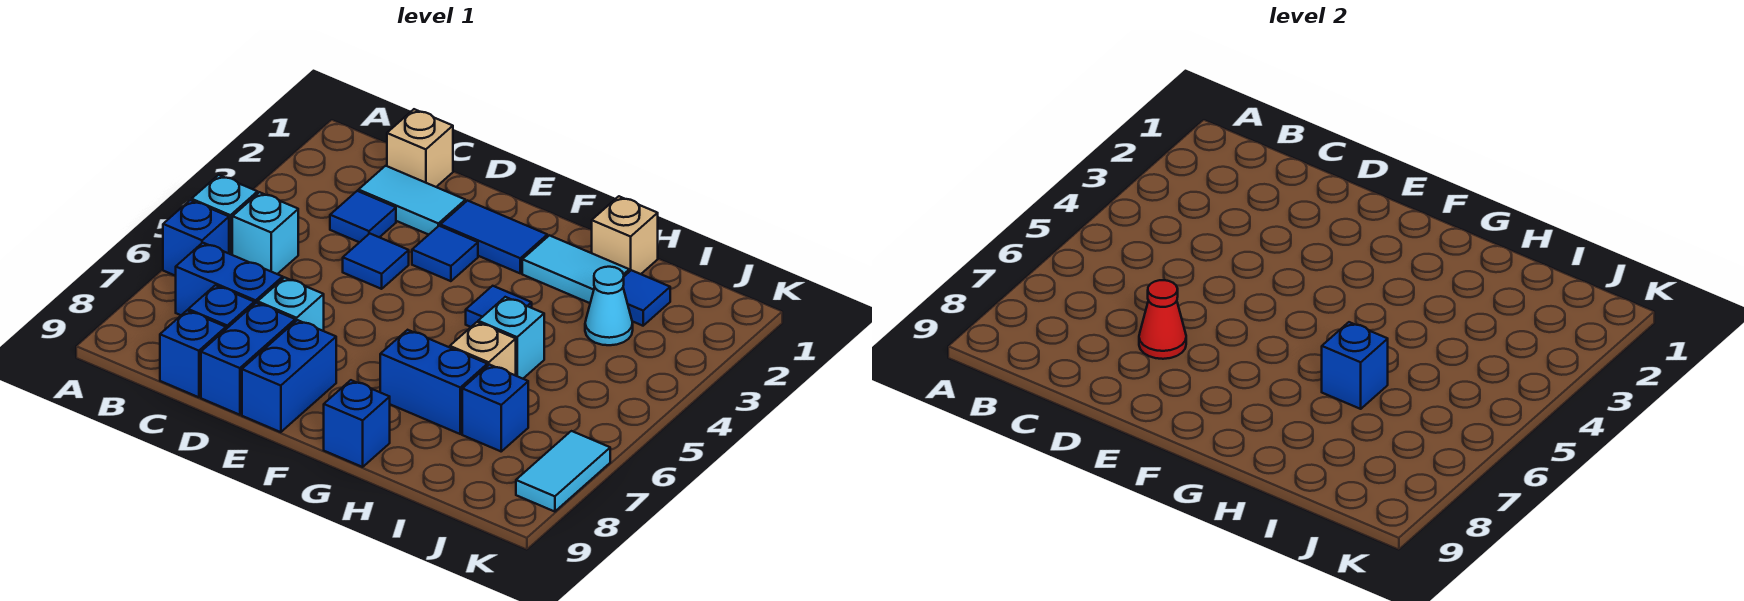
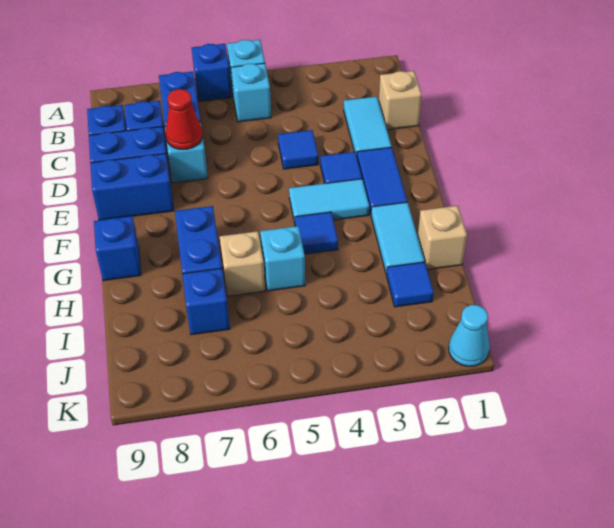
blue 1x1 tile [330,191,396,242] -> none
blue 1x1 brick [1322,322,1388,409] -> none
cyan 1x1 cone [585,267,633,345] -> cyan 1x1 cone moved to [449,305,490,366]
cyan 1x2 tile [516,431,610,512] -> cyan 1x2 tile moved to [289,179,369,223]

